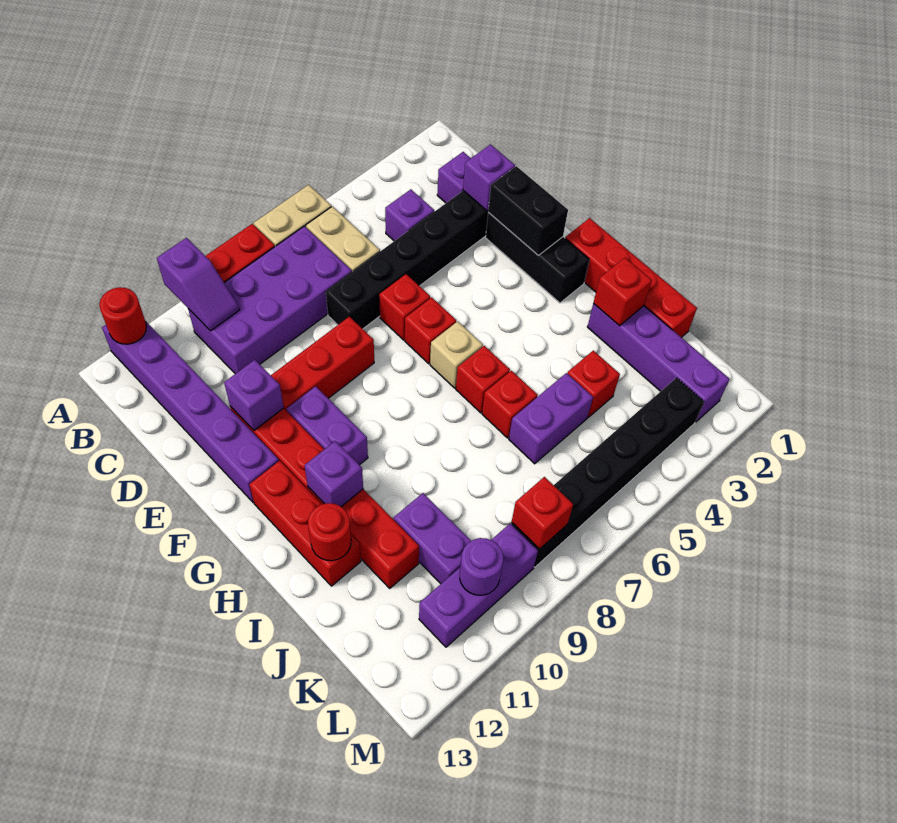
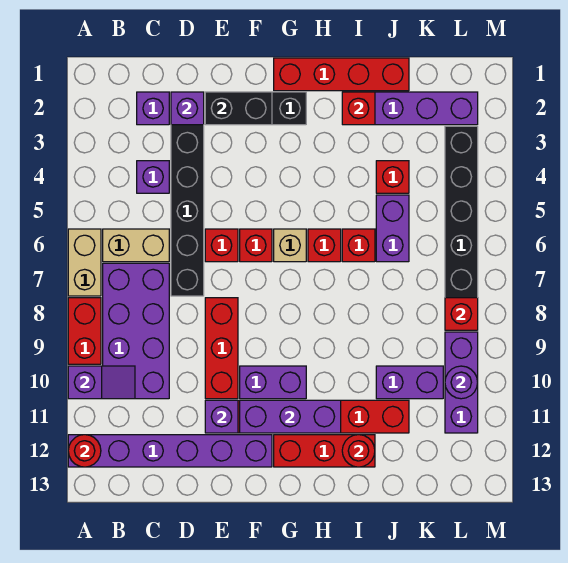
purple 1x1 brick [305,441,363,507] -> purple 1x3 brick [240,400,341,433]

